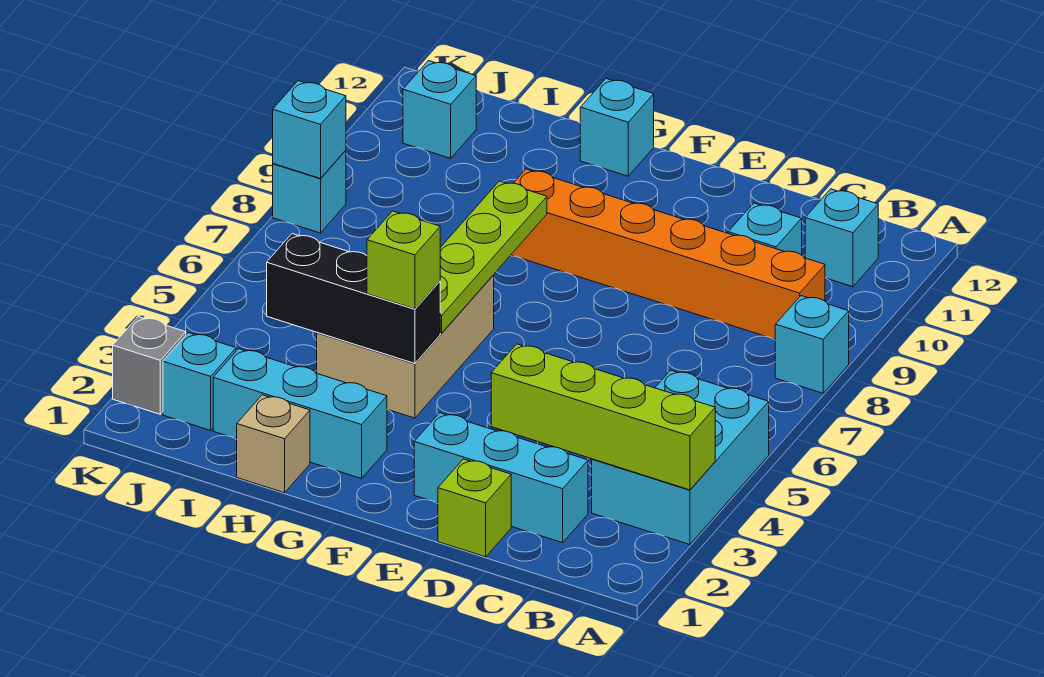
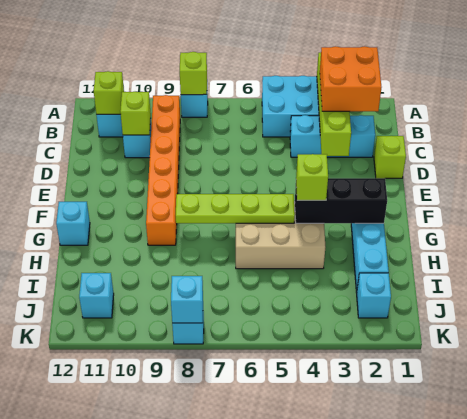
none -> lime 1x1 brick [180,52,207,95]
none -> orange 2x2 brick [320,46,381,111]
none -> lime 1x1 brick [94,71,124,114]
cyan 1x3 brick [414,413,588,543] -> cyan 1x3 brick turned to [290,115,375,157]
none -> lime 1x1 brick [120,92,151,135]
black 1x3 brick [267,234,440,364] -> black 1x3 brick turned to [295,178,387,223]
tan 1x1 brick [237,395,310,493] -> none
grey 1x1 brick [113,317,186,414] -> none

